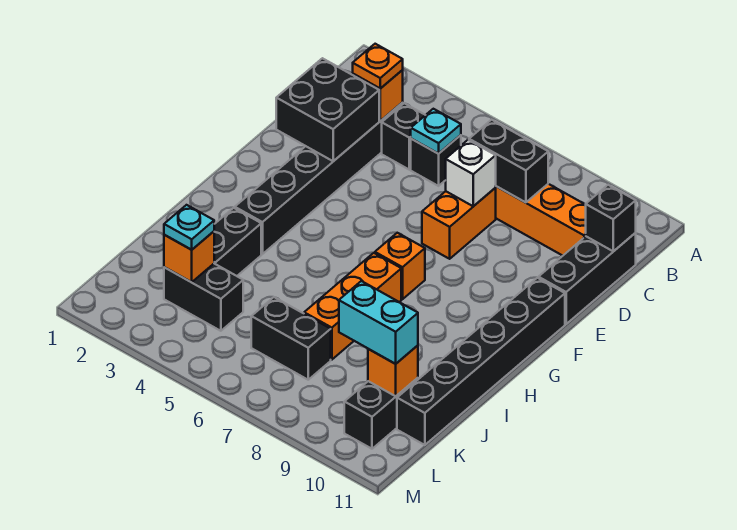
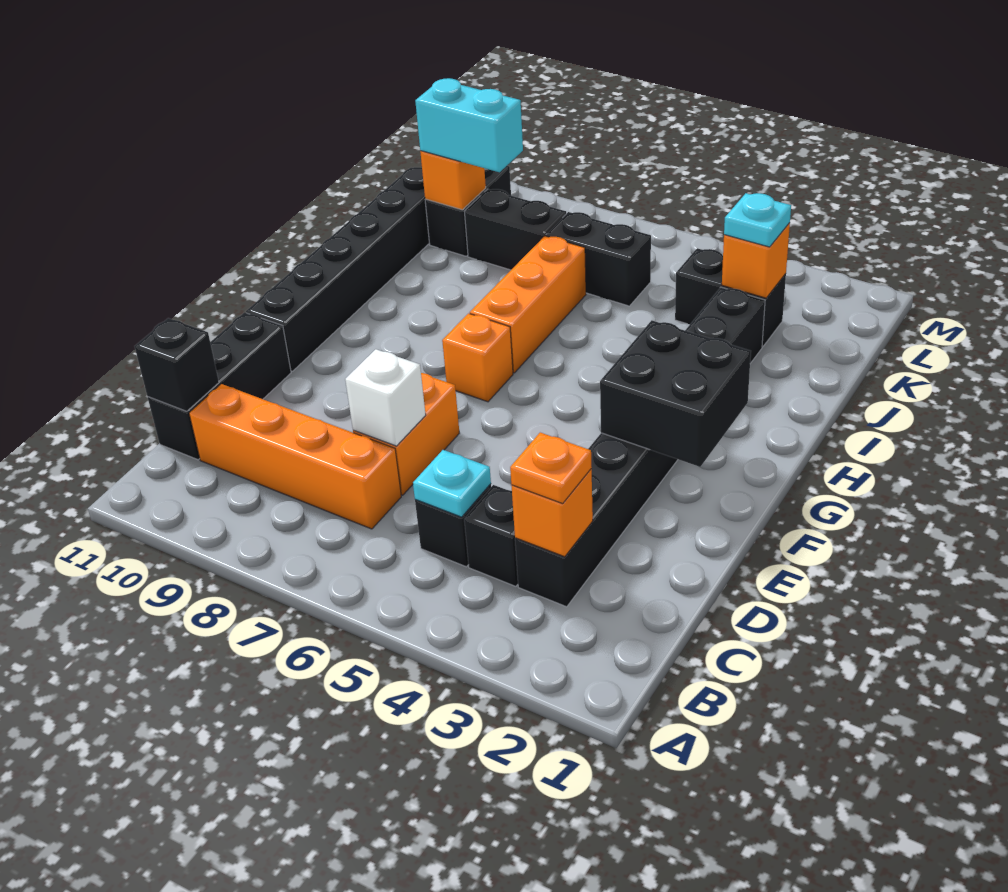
black 1x2 brick [469,120,548,203] -> black 1x2 brick moved to [464,189,566,270]
black 2x2 brick [276,58,379,161] -> black 2x2 brick moved to [600,320,751,467]

